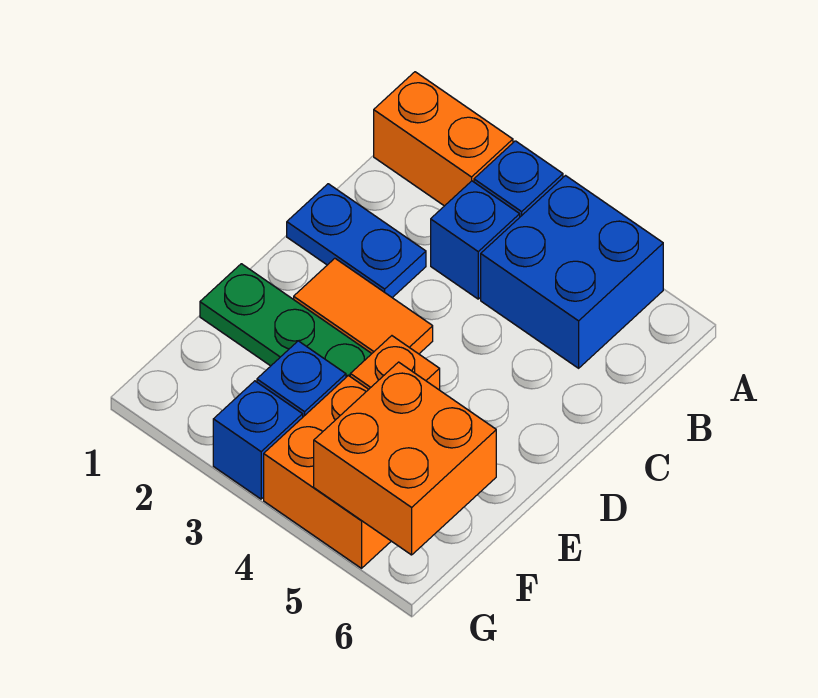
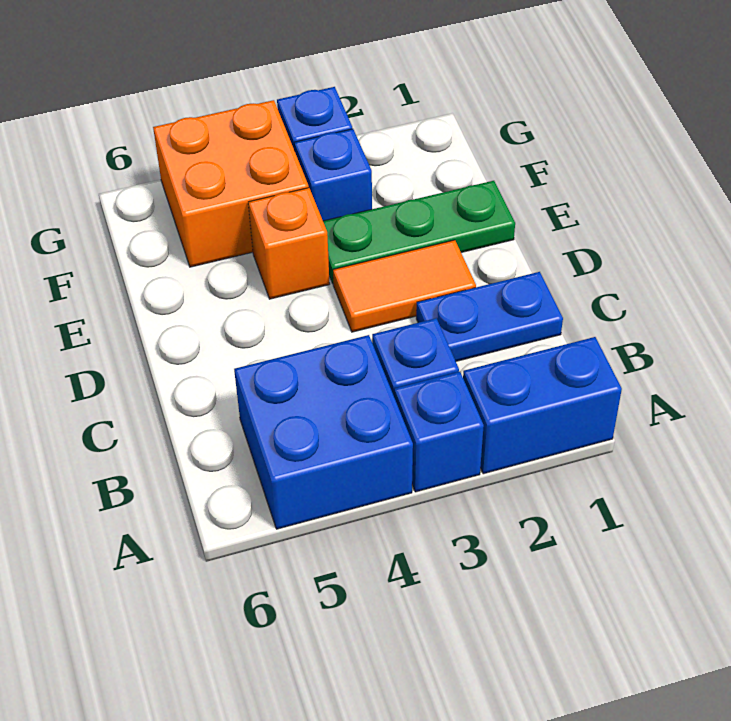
orange 1x2 brick [374,72,513,206] -> blue 1x2 brick [463,337,622,474]
orange 2x2 brick [314,362,496,555] -> none

